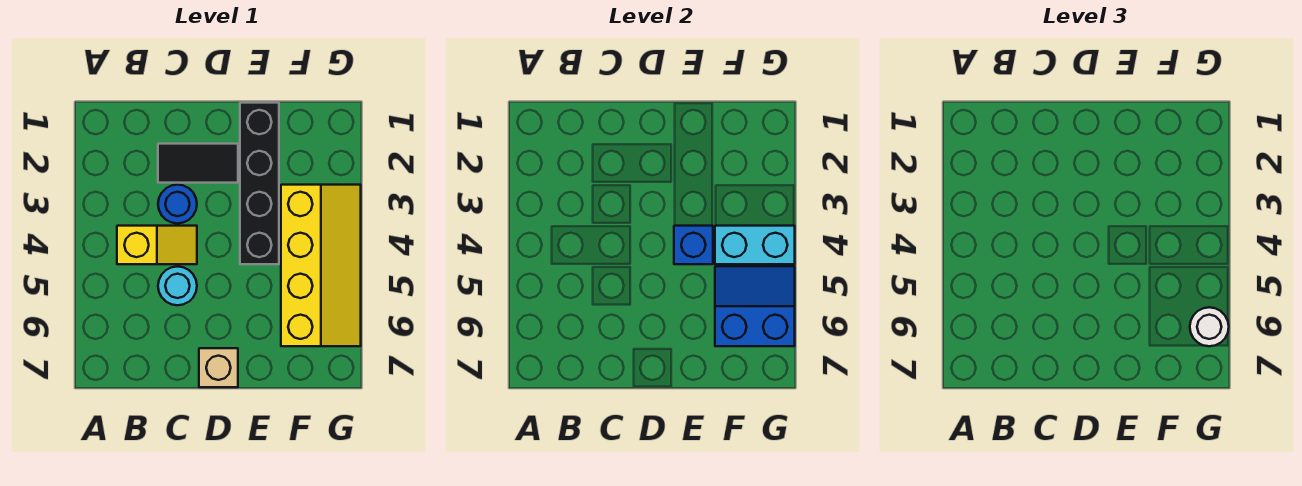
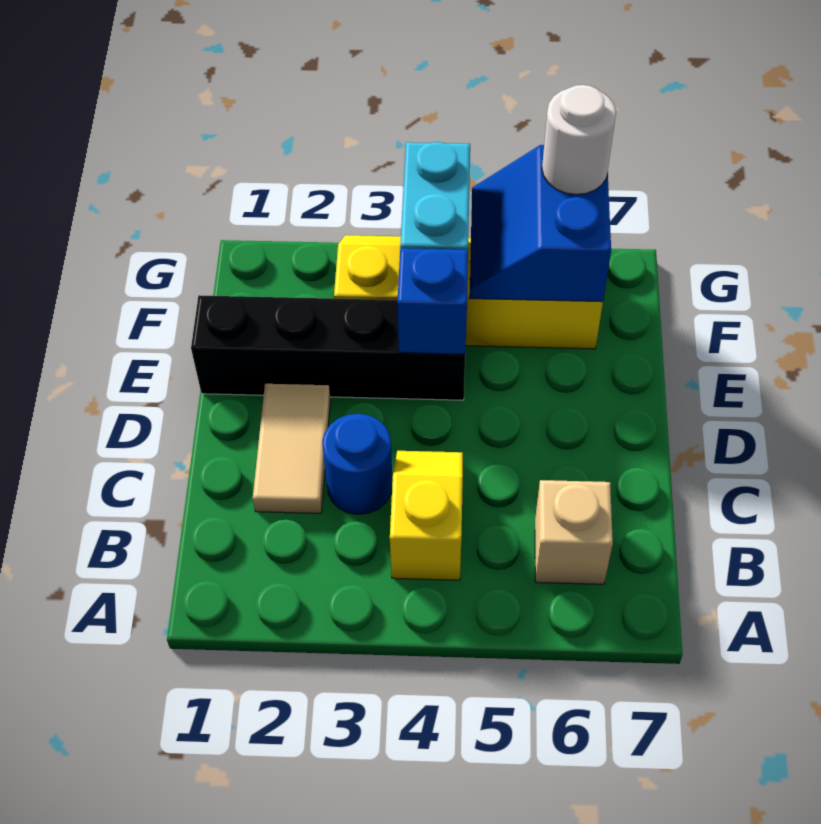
black 1x2 tile [158,144,238,183] -> tan 1x2 tile [253,384,330,513]
cyan 1x1 round brick [158,267,197,305] -> none
tan 1x1 brick [199,348,238,387] -> tan 1x1 brick moved to [535,480,613,584]

